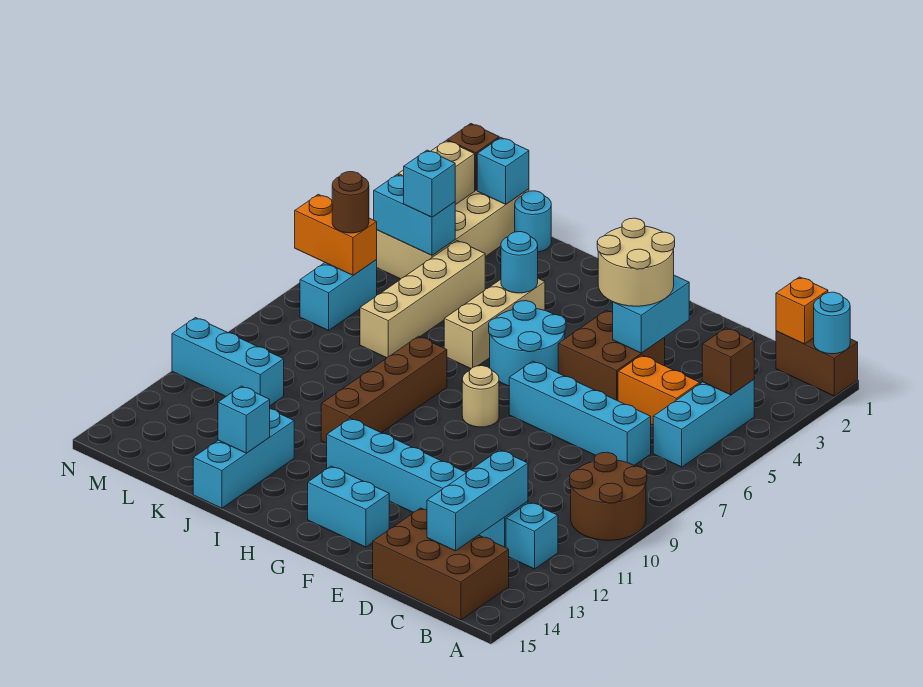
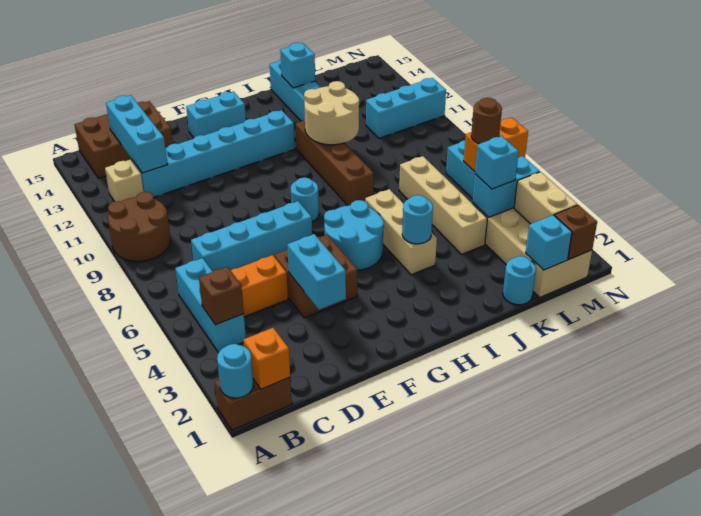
cyan 1x1 brick [506,502,558,569] -> tan 1x1 brick [105,160,144,202]
tan 2x2 round brick [597,218,675,306] -> tan 2x2 round brick moved to [304,81,359,145]
tan 1x1 round brick [462,366,499,427] -> cyan 1x1 round brick [291,177,319,222]

